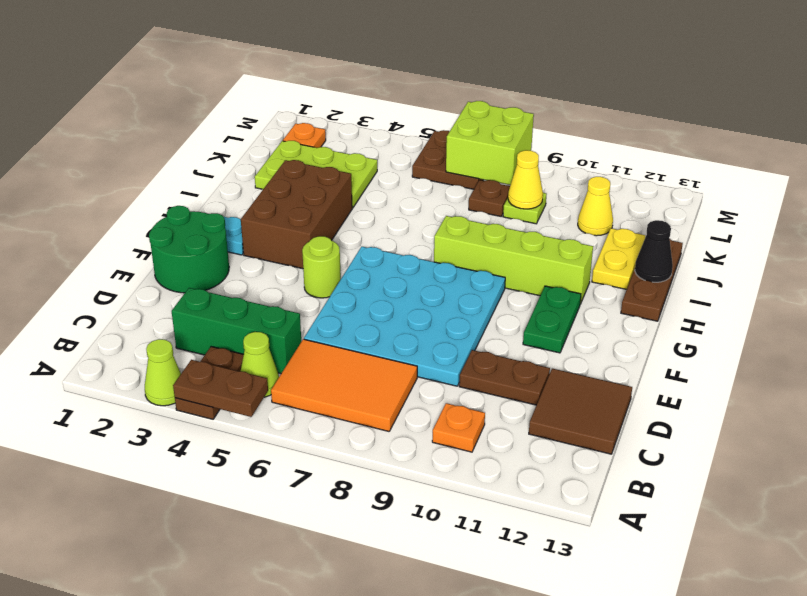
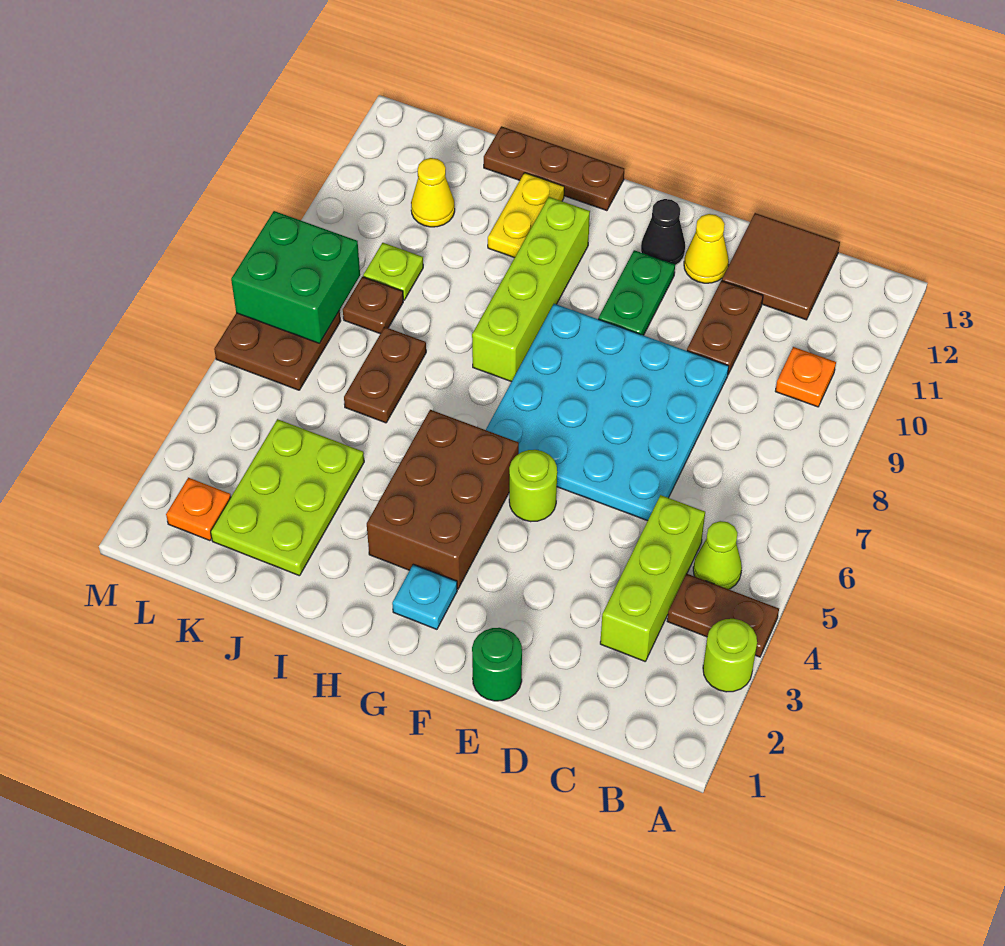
lime 1x1 cone [145,339,181,406] -> lime 1x1 round brick [703,619,757,692]
brown 1x2 plate [173,360,268,417] -> brown 1x2 plate moved to [344,327,426,423]
orange 2x3 tile [271,339,417,431] -> none
green 1x3 brick [172,288,301,374] -> lime 1x3 brick [600,495,705,661]
green 2x2 round brick [149,206,229,293] -> green 1x1 round brick [472,628,522,701]
green 1x2 plate [523,286,581,353] -> green 1x2 plate turned to [598,250,675,335]
brown 2x3 brick [241,160,352,269] -> brown 2x3 brick turned to [367,410,519,589]
yellow 1x2 plate [592,228,645,289] -> yellow 1x2 plate turned to [488,173,564,258]
black 1x1 cone [635,220,673,282] -> black 1x1 cone moved to [641,199,685,265]
yellow 1x1 cone [508,150,543,209] -> yellow 1x1 cone moved to [684,214,729,283]
lime 2x2 brick [446,101,534,185] -> green 2x2 brick [231,211,360,343]

